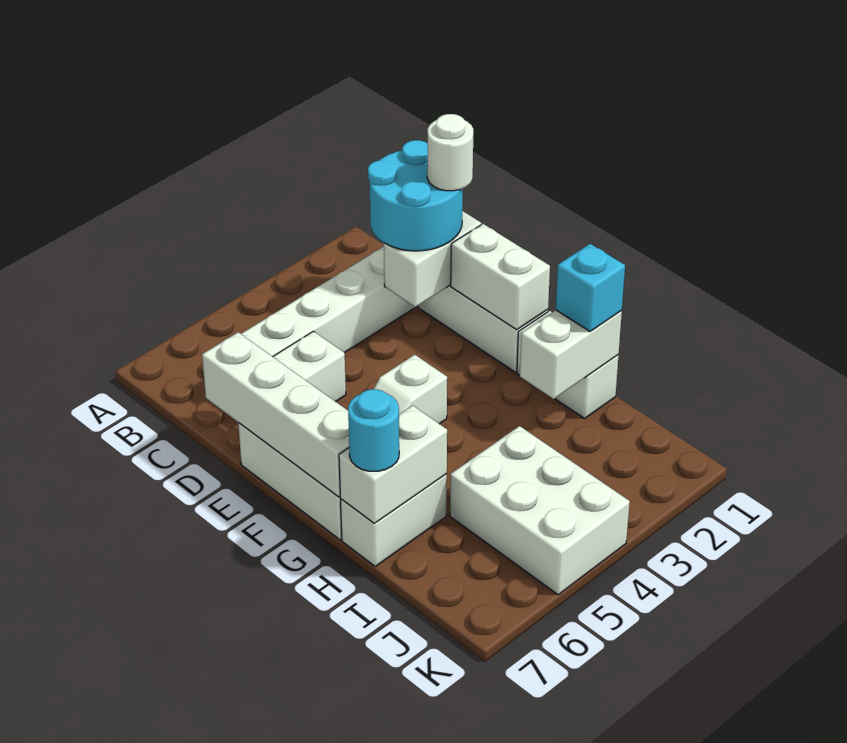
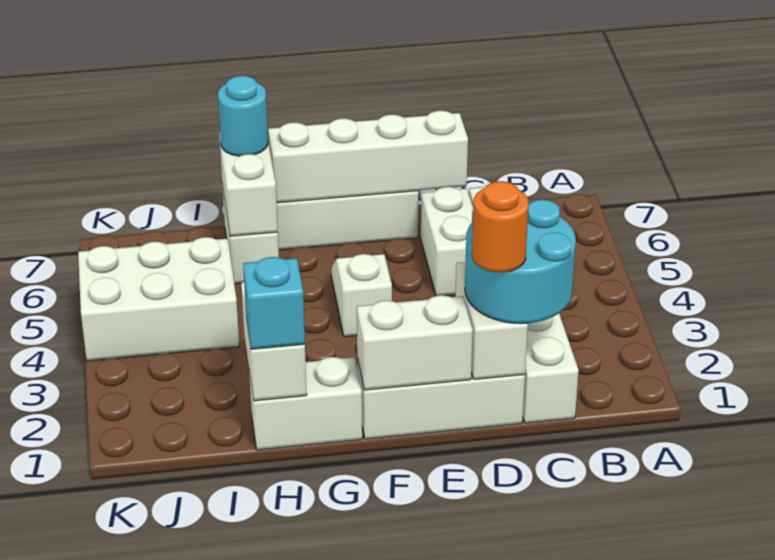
white 1x1 round brick [427,114,473,191] -> orange 1x1 round brick [472,181,529,272]

